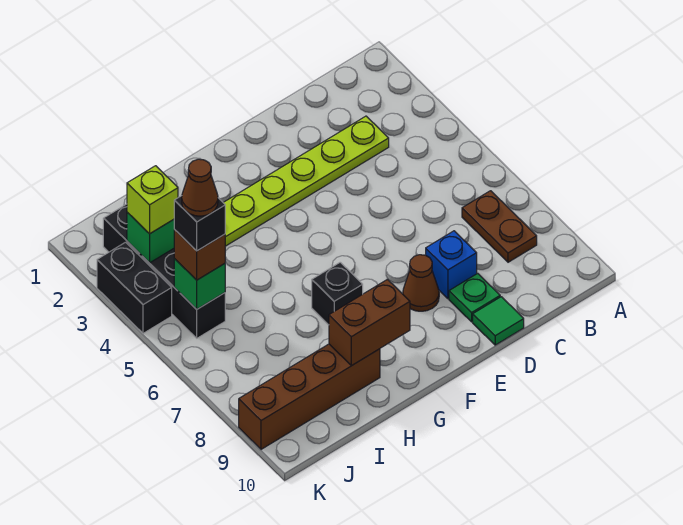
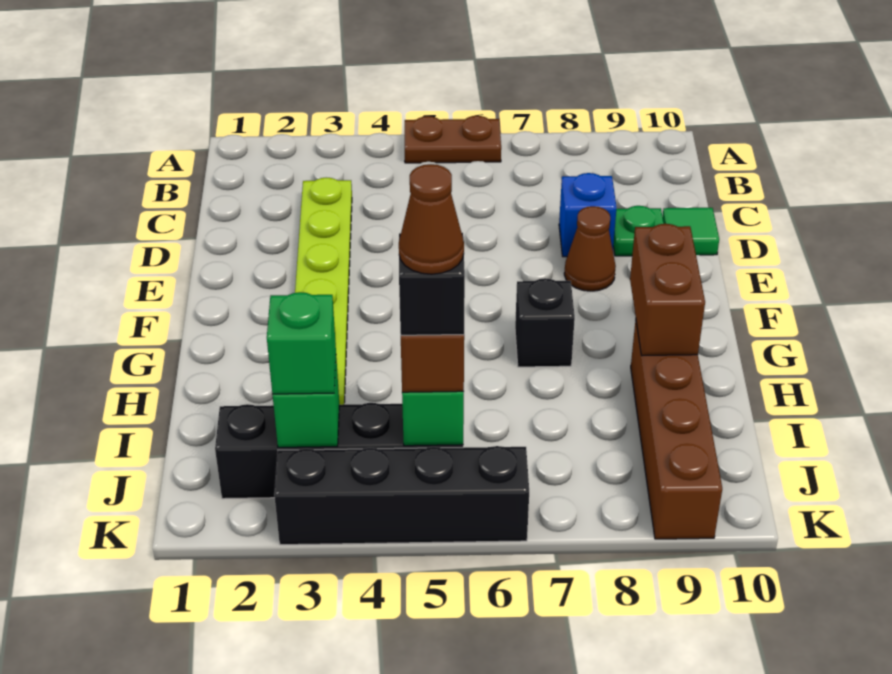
brown 1x2 plate [462,191,537,262] -> brown 1x2 plate moved to [405,116,501,163]
lime 1x1 brick [127,166,178,234] -> green 1x1 brick [267,292,336,394]
black 1x2 brick [97,242,172,333] -> black 1x4 brick [274,446,529,545]

